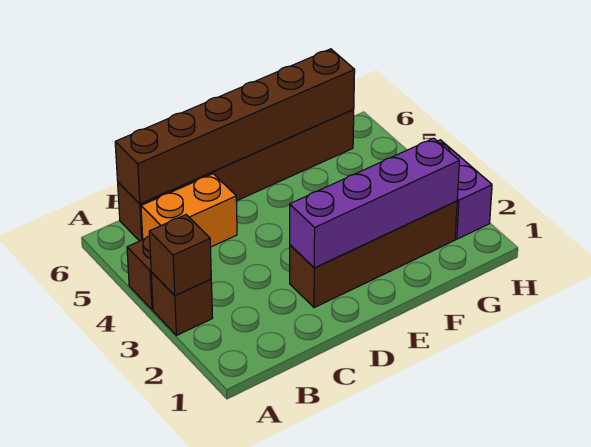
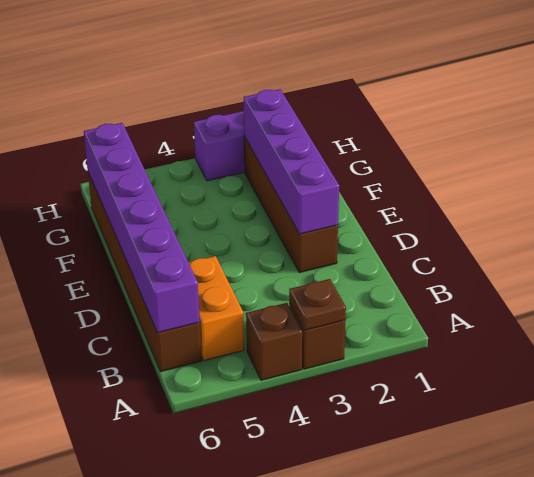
brown 1x1 brick [149,215,211,295] -> brown 1x1 plate [289,279,346,330]
brown 1x6 brick [115,49,355,204] -> purple 1x6 brick [84,123,200,333]

